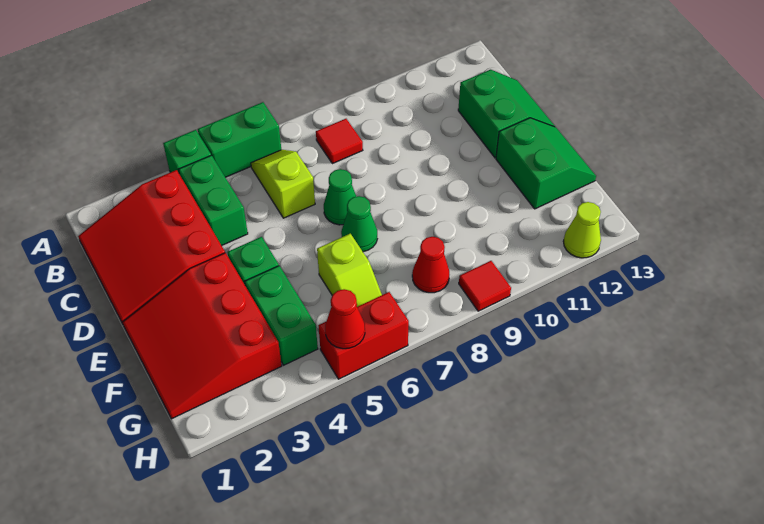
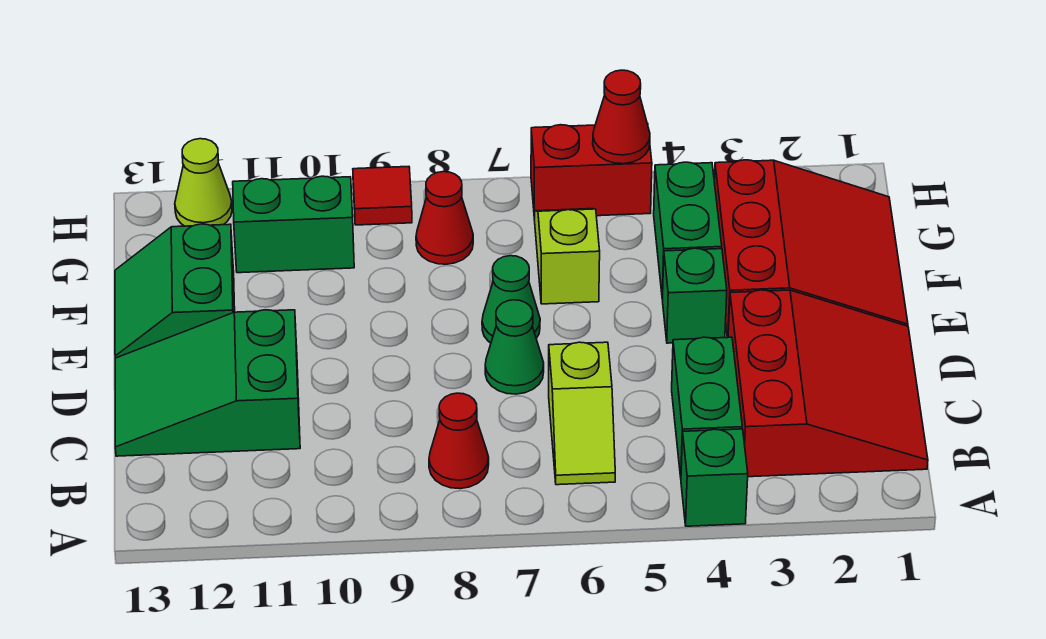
green 1x2 brick [198,102,281,177] -> green 1x2 brick moved to [233,176,354,273]
red 1x1 tile [316,119,363,164] -> red 1x1 cone [429,393,489,489]
green 2x2 slope [458,70,555,158] -> green 2x3 slope [115,310,300,456]

